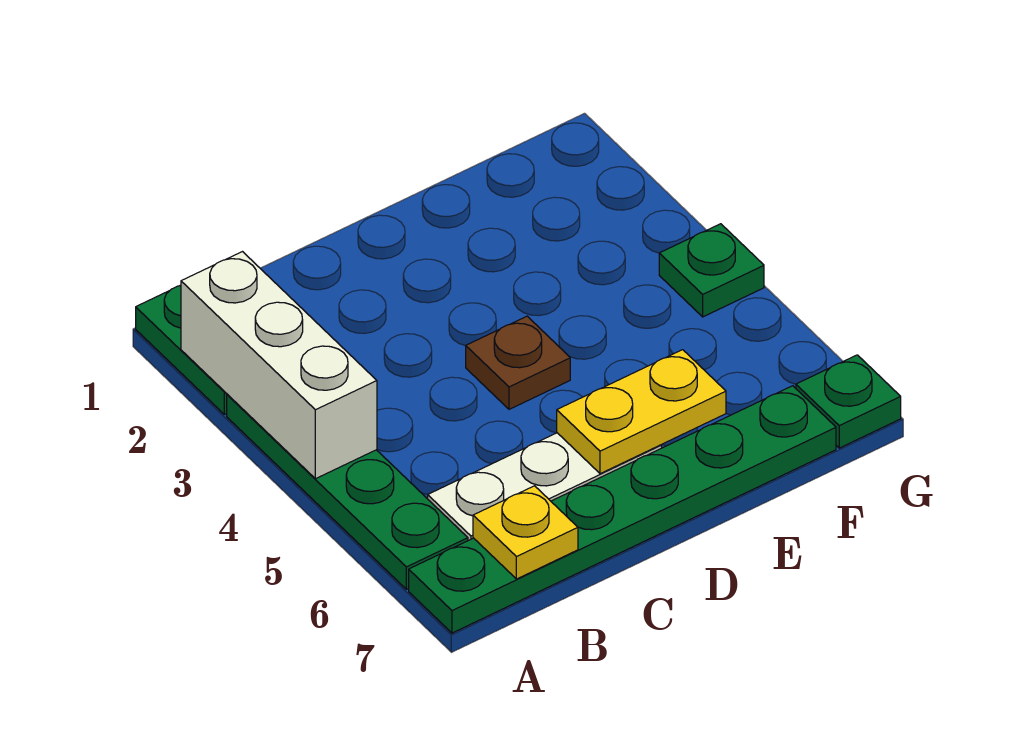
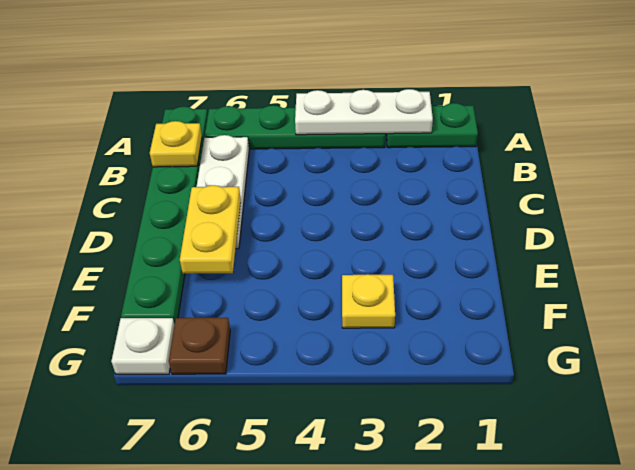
white 1x3 brick [181,252,377,479] -> white 1x3 plate [295,89,433,135]
brown 1x1 plate [466,316,570,409] -> brown 1x1 plate moved to [169,318,230,374]
none -> yellow 1x1 plate [342,274,395,328]
green 1x1 plate [659,224,764,317] -> none
green 1x1 plate [796,355,901,448] -> white 1x1 plate [111,318,174,374]

